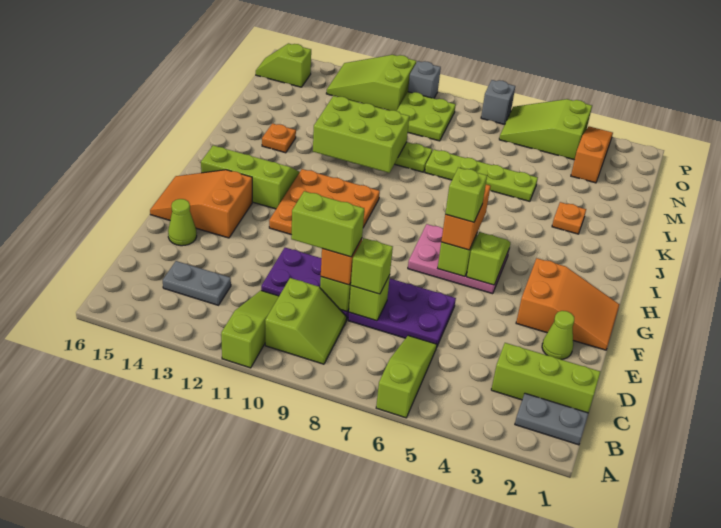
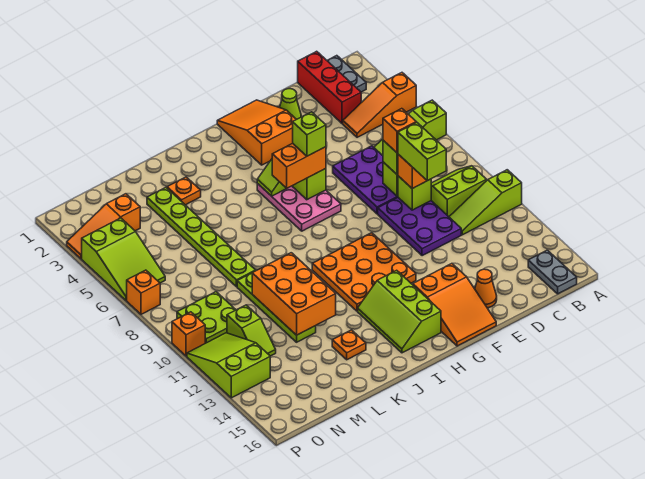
none -> orange 1x3 slope [343,73,416,137]
lime 1x3 brick [491,343,600,413] -> red 1x3 brick [298,51,361,124]
grey 1x2 plate [163,261,231,305] -> grey 1x2 plate moved to [528,250,577,294]
none -> orange 1x1 brick [383,109,416,153]
lime 1x1 cone [168,199,197,246] -> orange 1x1 cone [475,269,497,308]
lime 2x3 brick [313,96,409,173] -> orange 2x3 brick [252,253,336,335]
lime 1x4 plate [425,150,538,201] -> lime 1x6 plate [147,188,256,287]
lime 2x3 slope [326,55,416,111] -> lime 2x3 slope turned to [187,333,270,398]
lime 1x2 slope [256,43,311,87] -> lime 1x2 slope moved to [227,305,276,356]
grey 1x1 brick [481,80,515,125] -> orange 1x1 brick [127,270,160,314]
grey 1x1 brick [408,61,441,98] -> orange 1x1 brick [172,312,205,356]

